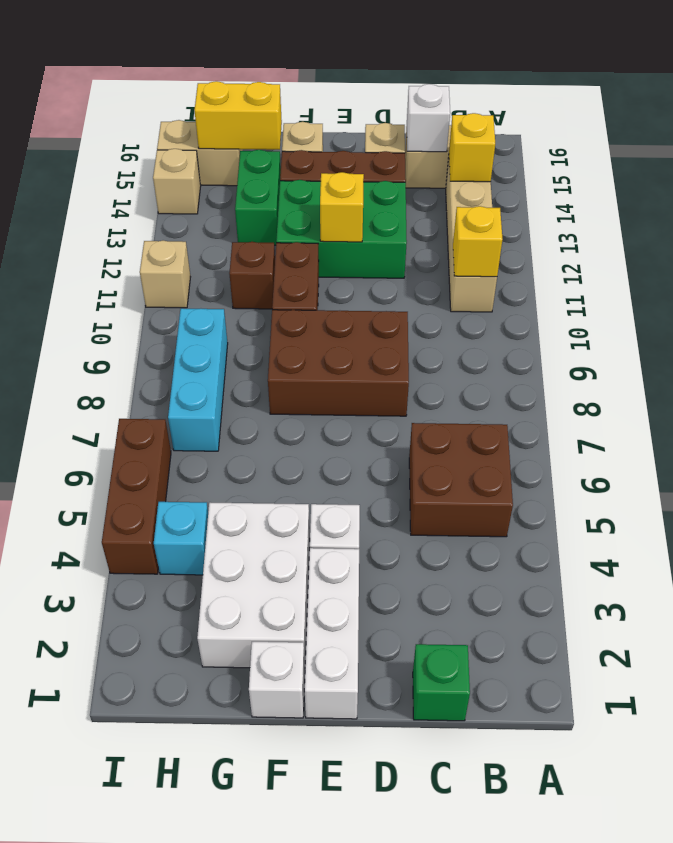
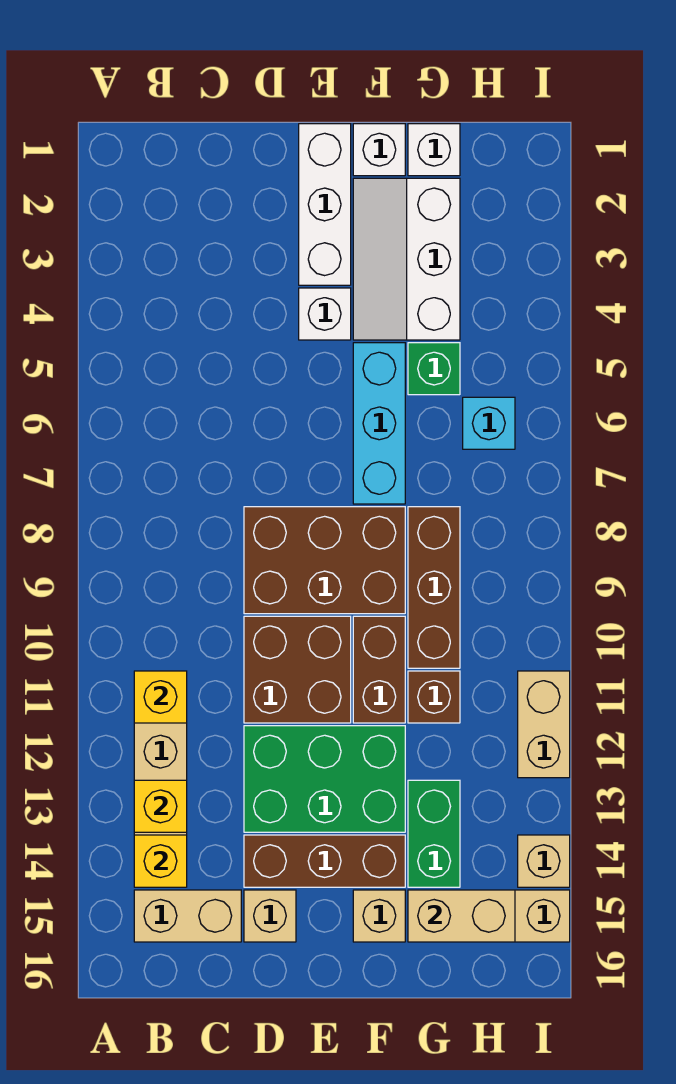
brown 2x2 brick [409,423,513,537] -> brown 2x2 brick moved to [244,616,351,723]
green 1x1 brick [413,644,470,721] -> green 1x1 brick moved to [408,343,460,395]
white 1x1 brick [407,84,450,152] -> white 1x1 brick moved to [408,124,460,176]
yellow 1x1 brick [320,172,364,242] -> yellow 1x1 brick moved to [134,780,187,832]
white 2x3 brick [197,502,310,668] -> white 2x3 slope [353,178,460,340]
yellow 1x2 brick [195,81,282,150] -> tan 1x2 brick [408,890,515,942]
cyan 1x1 brick [154,502,208,575] -> cyan 1x1 brick moved to [463,397,515,449]
cyan 1x3 brick [168,308,228,451] -> cyan 1x3 brick moved to [353,343,405,504]
brown 1x3 brick [102,419,171,574] -> brown 1x3 brick moved to [408,507,460,668]
tan 1x1 brick [140,240,190,308] -> tan 1x2 brick [518,671,570,778]

